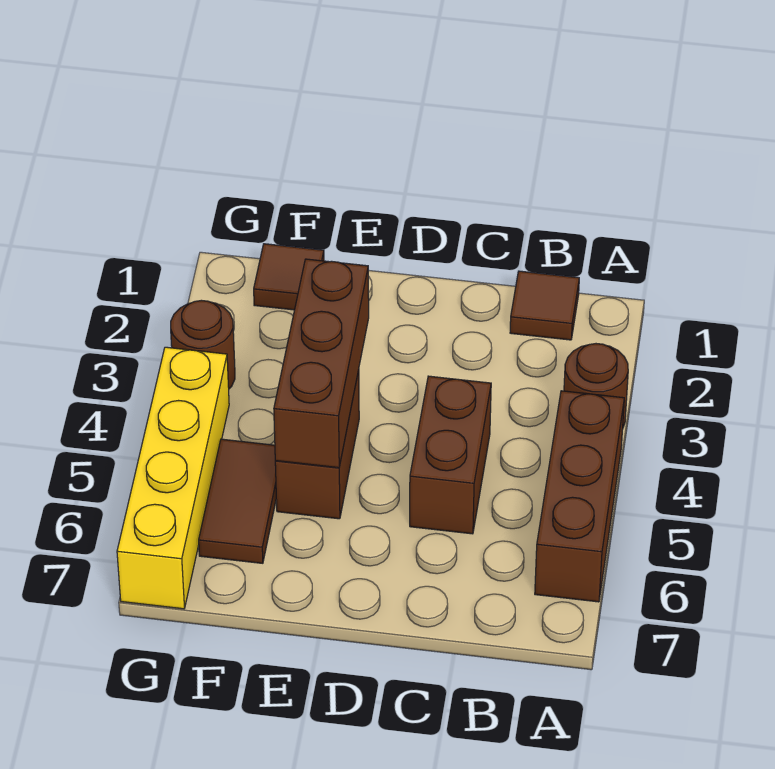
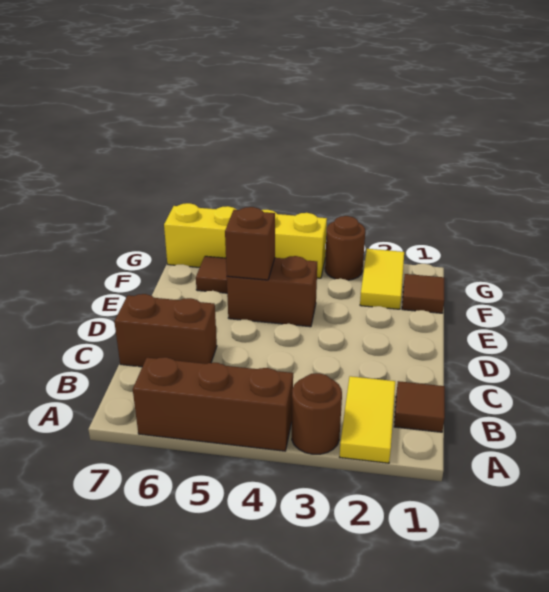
none -> yellow 1x2 tile [340,376,395,463]
brown 1x2 brick [410,376,491,534] -> brown 1x2 brick moved to [114,294,217,367]
brown 1x3 brick [274,259,369,468] -> brown 1x1 brick [225,207,275,280]
none -> yellow 1x2 tile [360,249,404,309]

